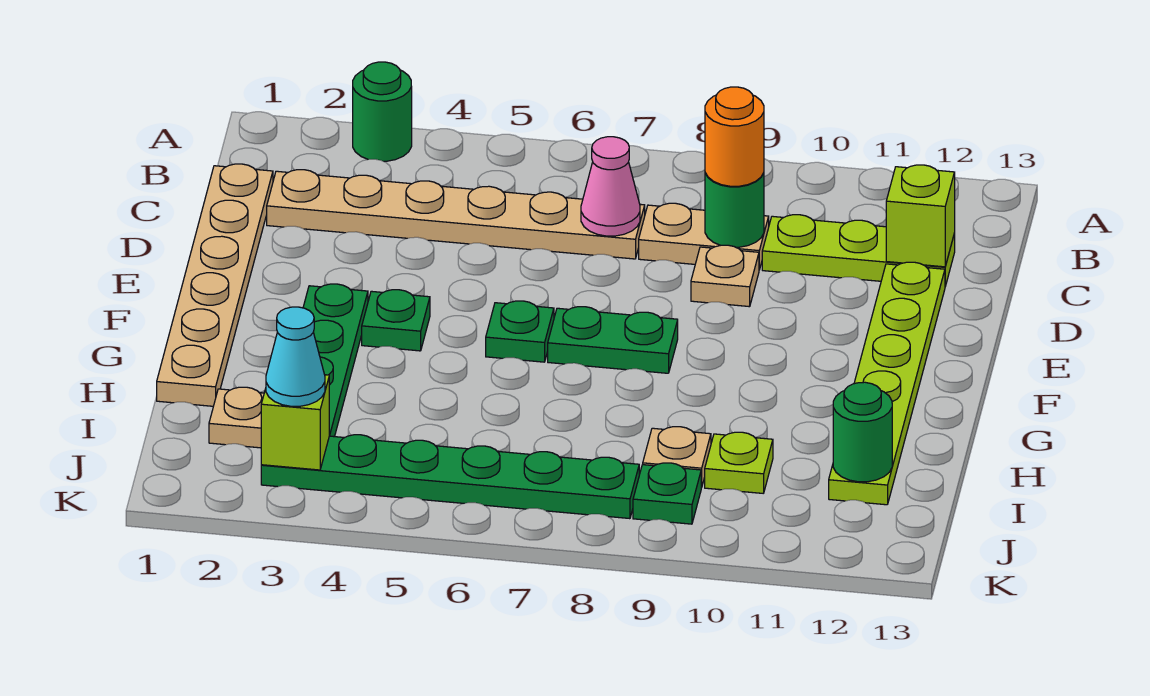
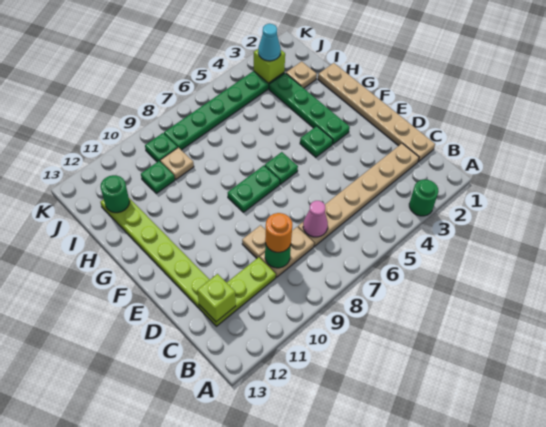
lime 1x1 plate [705,432,773,493] -> green 1x1 plate [141,161,175,193]

